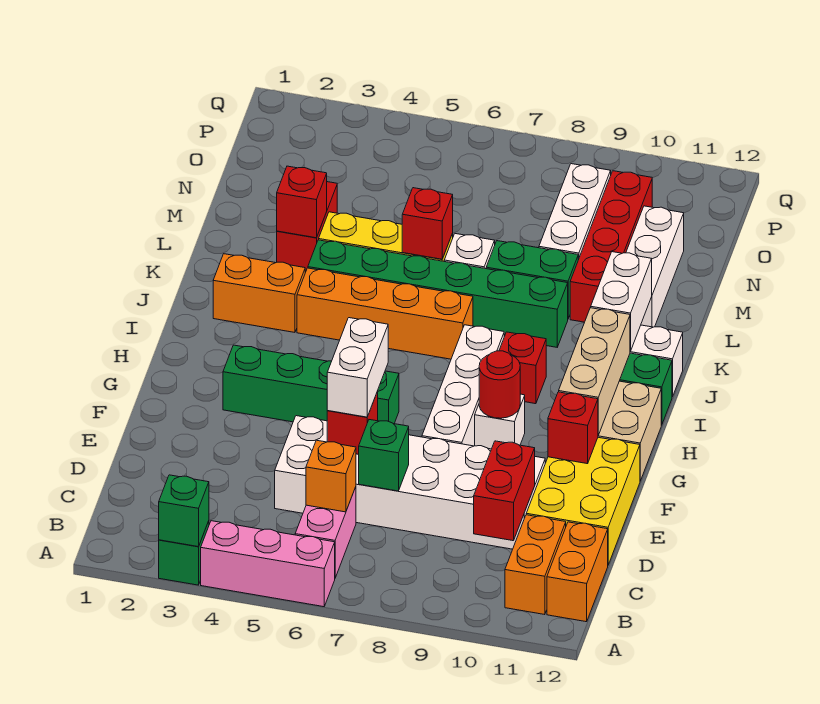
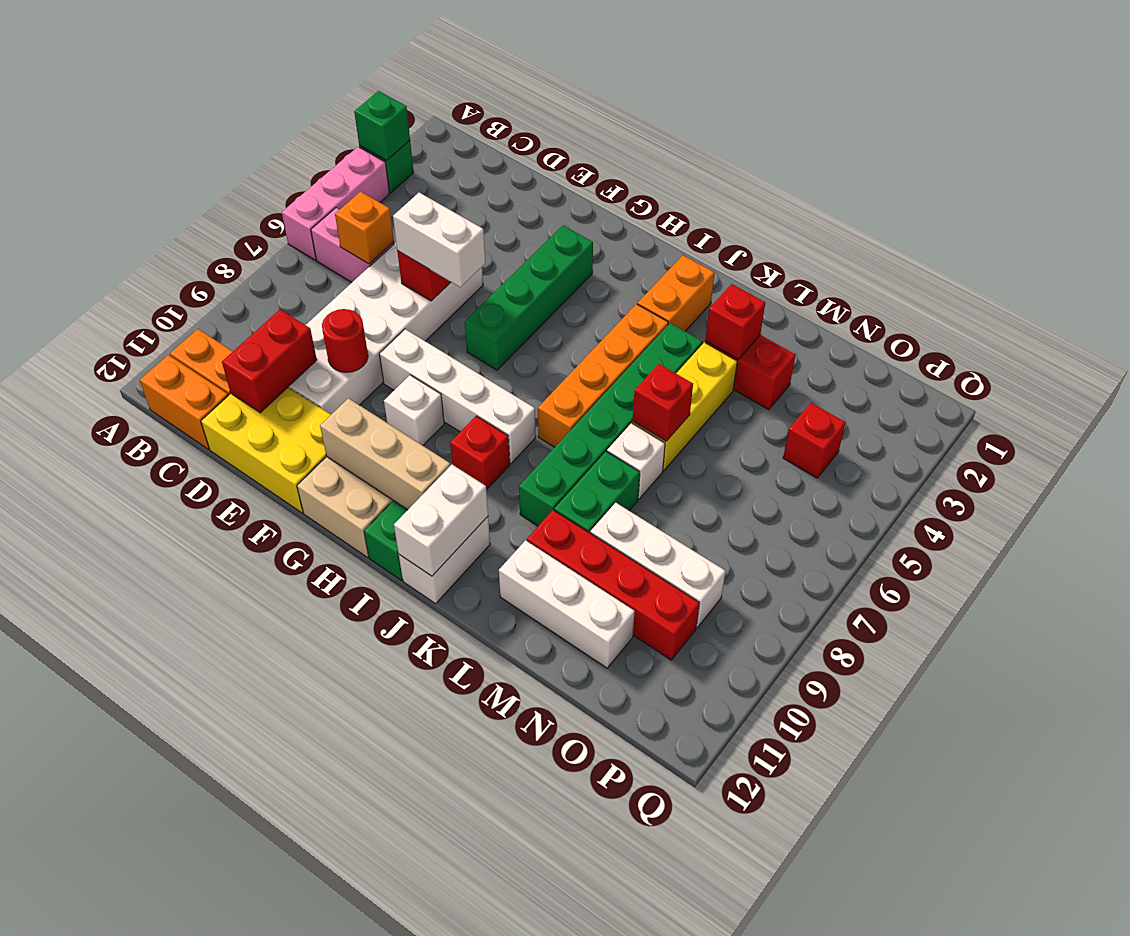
red 1x2 brick [474,441,535,541] -> red 1x2 brick turned to [222,310,317,413]
green 1x1 brick [359,420,409,491] -> none
red 1x1 brick [548,392,598,464] -> red 1x1 brick moved to [783,403,846,478]
red 1x1 round brick [479,351,520,418] -> red 1x1 round brick moved to [322,309,368,372]
white 1x2 brick [591,252,652,351] -> white 1x2 brick turned to [394,465,488,576]

